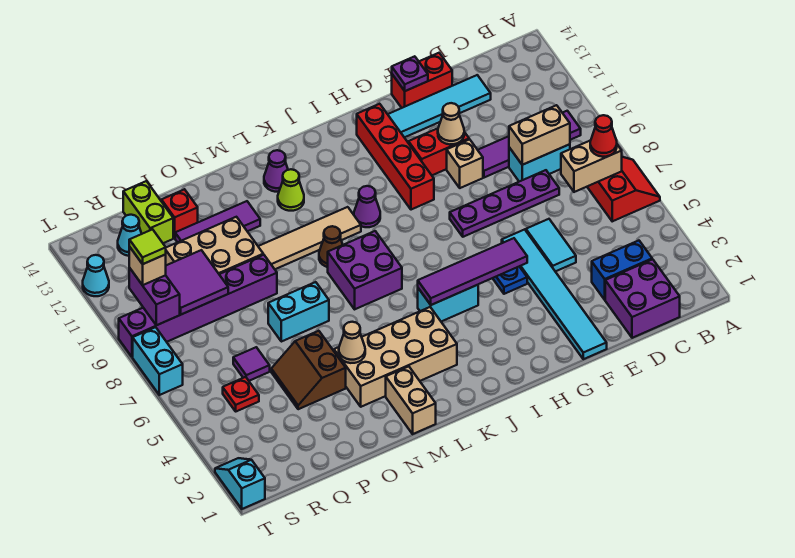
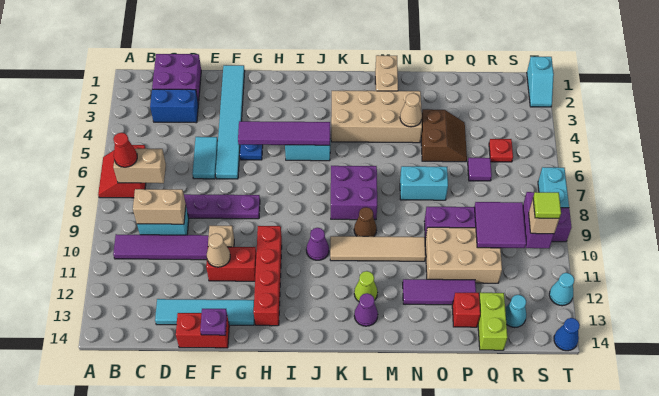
none -> blue 1x1 cone [554,318,580,351]

